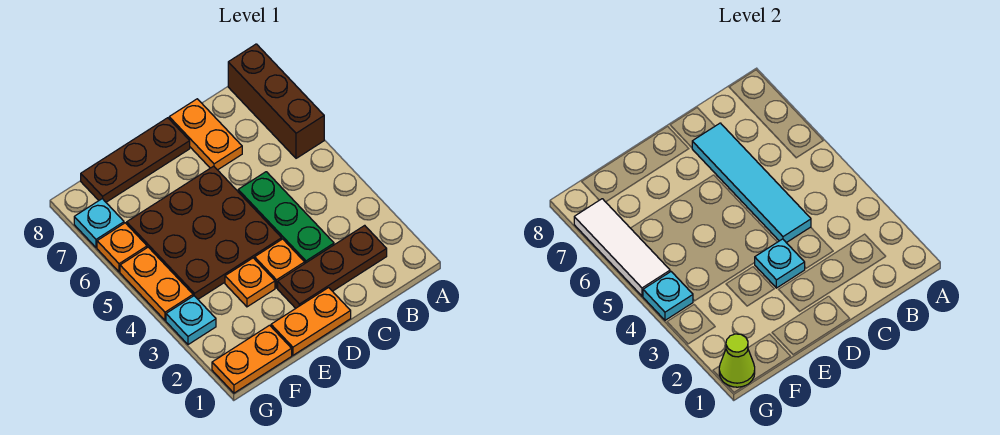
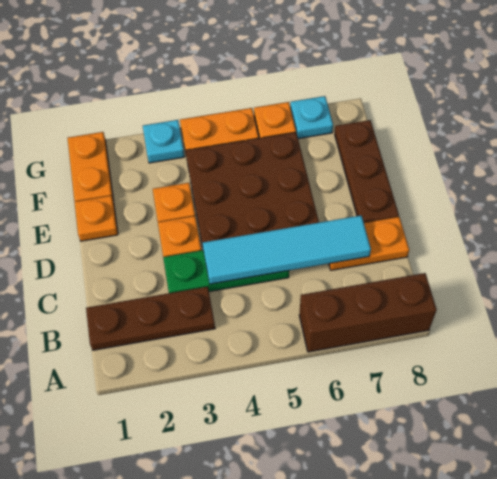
brown 1x3 plate [278,225,387,308] -> brown 1x3 plate turned to [86,287,215,350]
orange 1x2 plate [271,288,351,355] -> orange 1x1 plate [75,196,118,241]
cyan 1x1 plate [754,239,805,288] -> none
lime 1x1 cone [719,334,755,387] -> none
cyan 1x1 plate [643,272,693,320] -> none
white 1x3 tile [574,199,670,296] -> none

